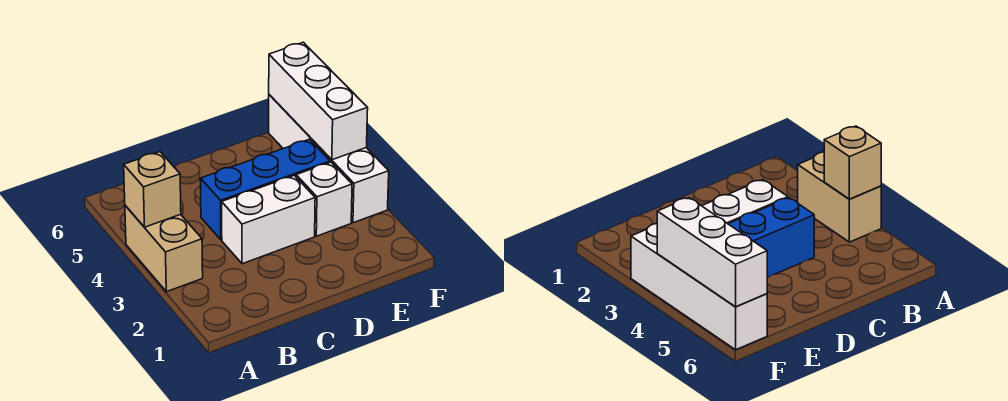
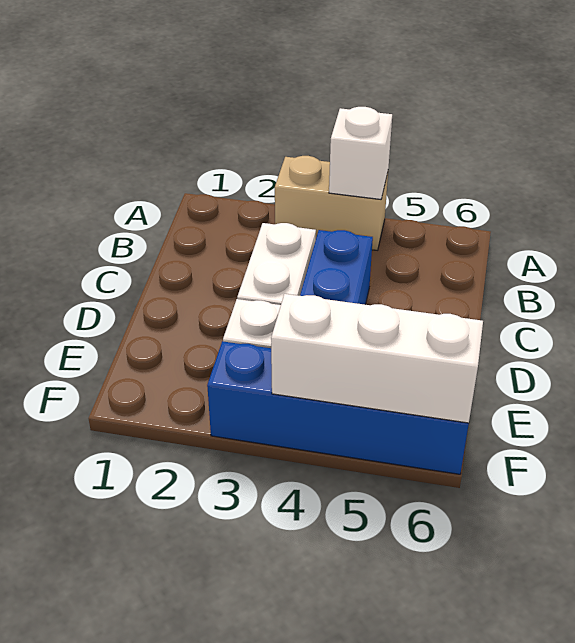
tan 1x1 brick [124,152,181,227] -> white 1x1 brick [329,107,392,199]
white 1x4 brick [269,95,389,223] -> blue 1x4 brick [207,341,469,474]

